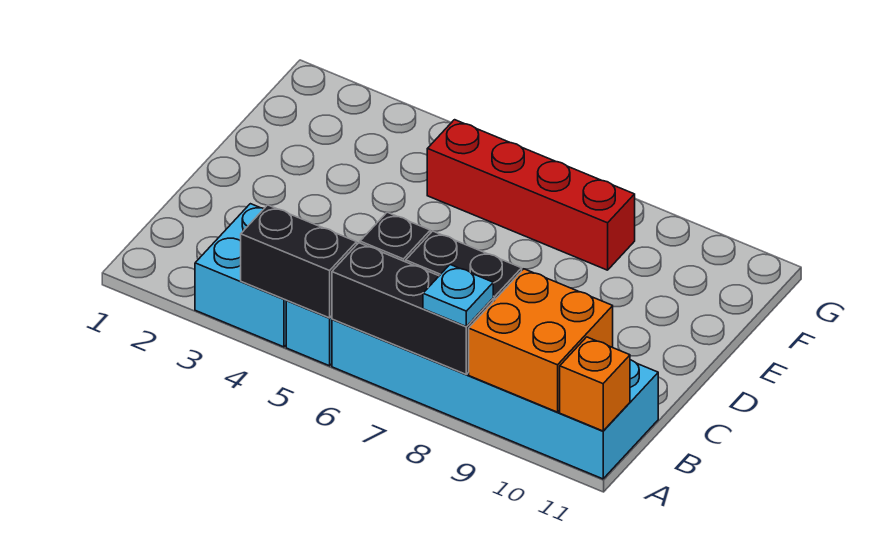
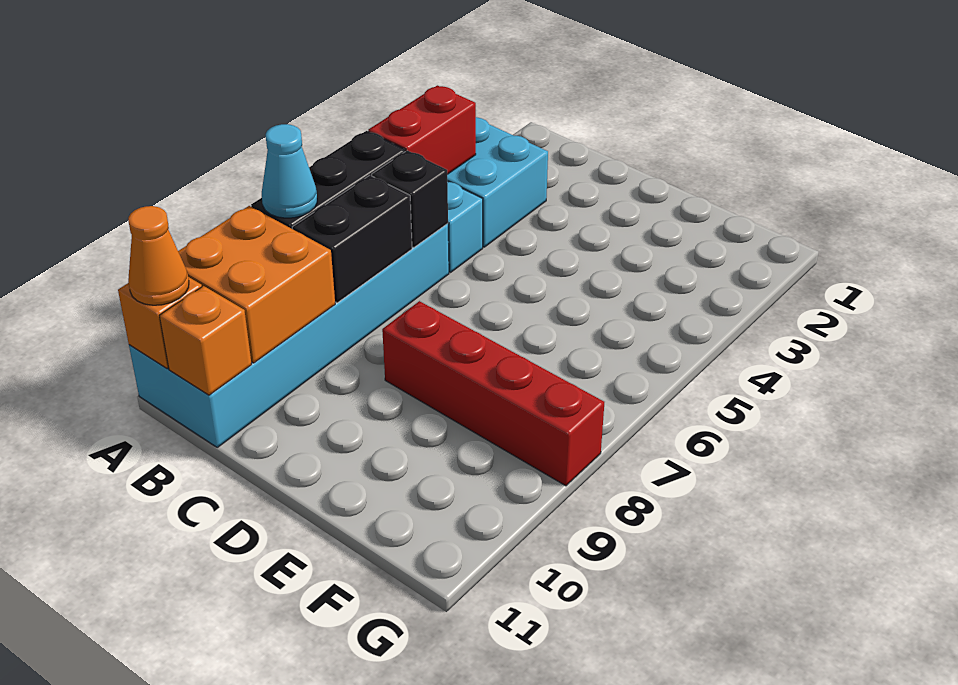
black 1x2 brick [241,205,357,318] -> red 1x2 brick [368,85,476,174]
cyan 1x1 plate [423,265,493,327] -> cyan 1x1 cone [262,124,317,218]
none -> orange 1x1 cone [128,206,189,305]
none -> orange 1x1 brick [159,286,252,395]
red 1x4 brick [427,120,635,270] -> red 1x4 brick turned to [382,301,604,486]

